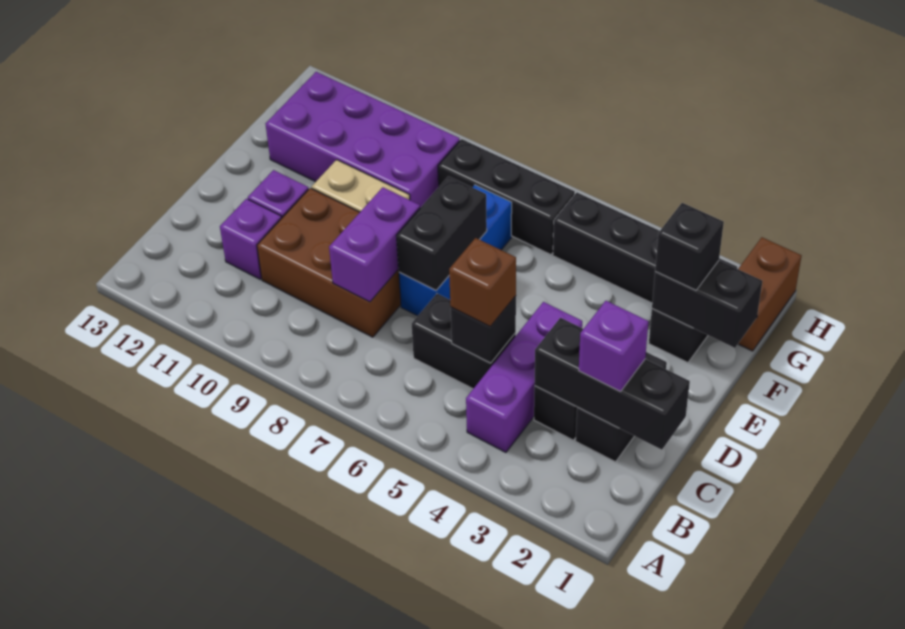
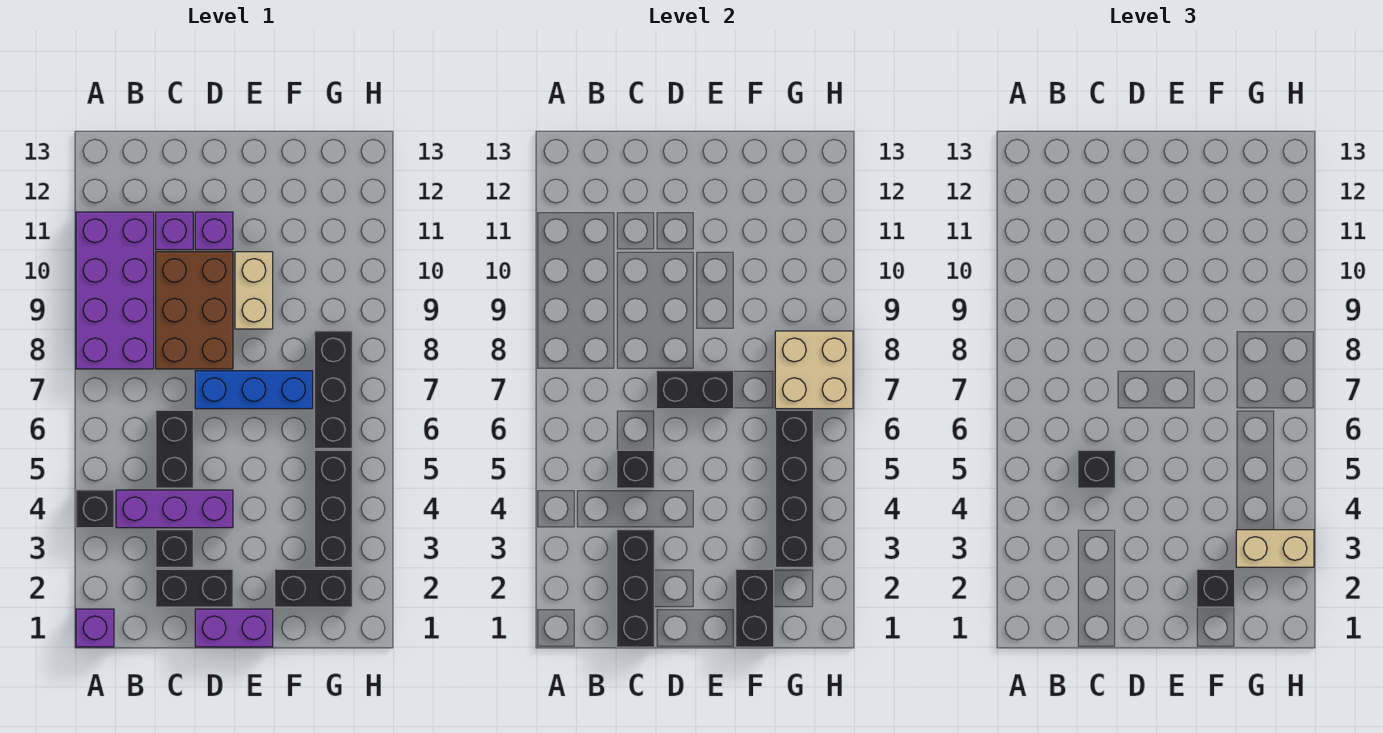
none -> black 1x1 brick [76,490,114,528]
purple 1x1 brick [579,301,648,391] -> purple 1x1 brick moved to [76,609,114,647]
brown 1x1 brick [449,238,516,327] -> black 1x1 brick [1078,450,1115,488]
purple 1x2 brick [329,187,420,302] -> purple 1x2 brick moved to [195,609,273,647]
purple 2x4 brick [266,72,460,208] -> purple 2x4 brick moved to [76,212,154,369]
brown 1x2 brick [738,237,802,351] -> none
none -> black 1x4 brick [775,410,813,567]
none -> tan 1x2 brick [1236,530,1314,567]
none -> tan 2x2 brick [775,331,853,409]

